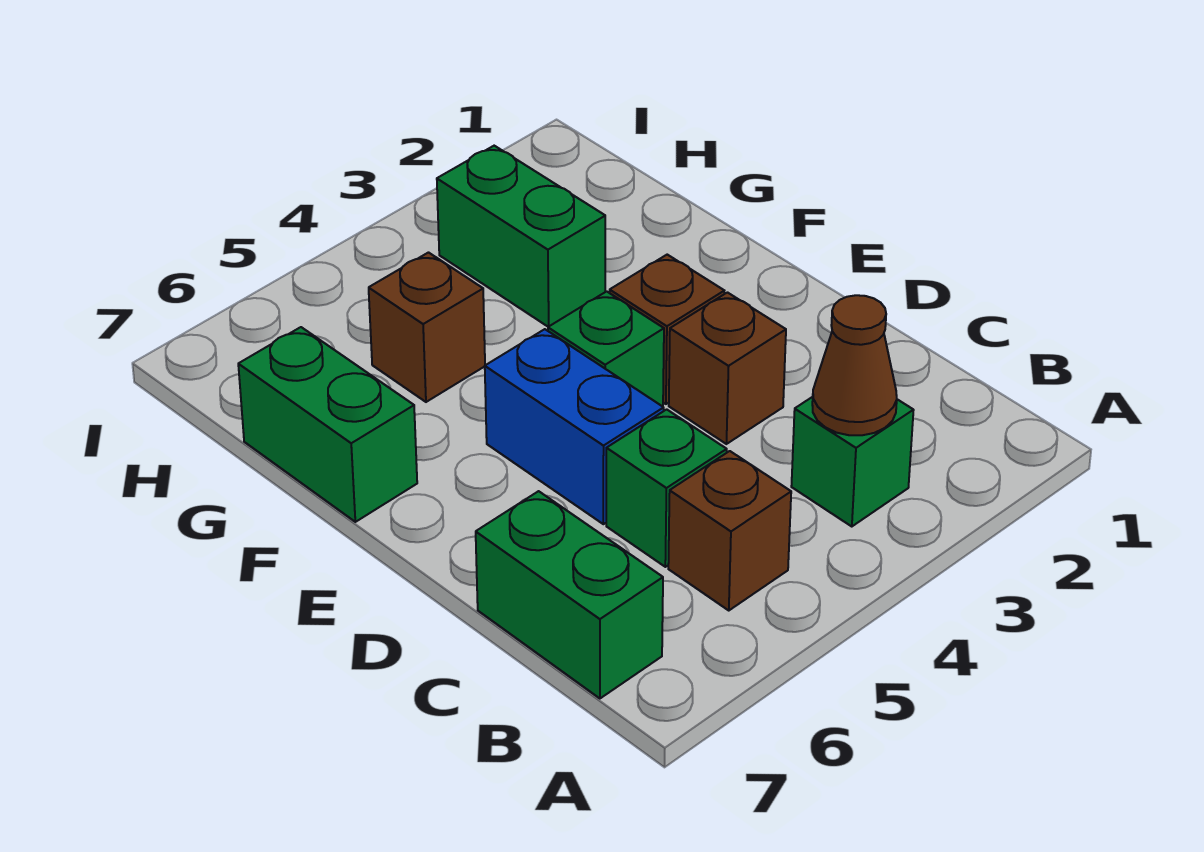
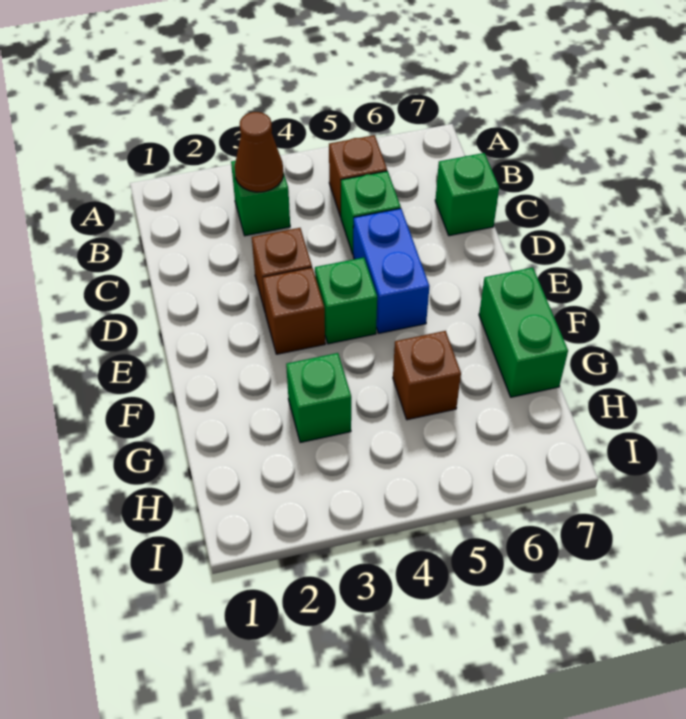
green 1x2 brick [476,491,663,698] -> green 1x1 brick [435,153,499,236]
green 1x2 brick [437,146,605,327] -> green 1x1 brick [286,353,351,443]

